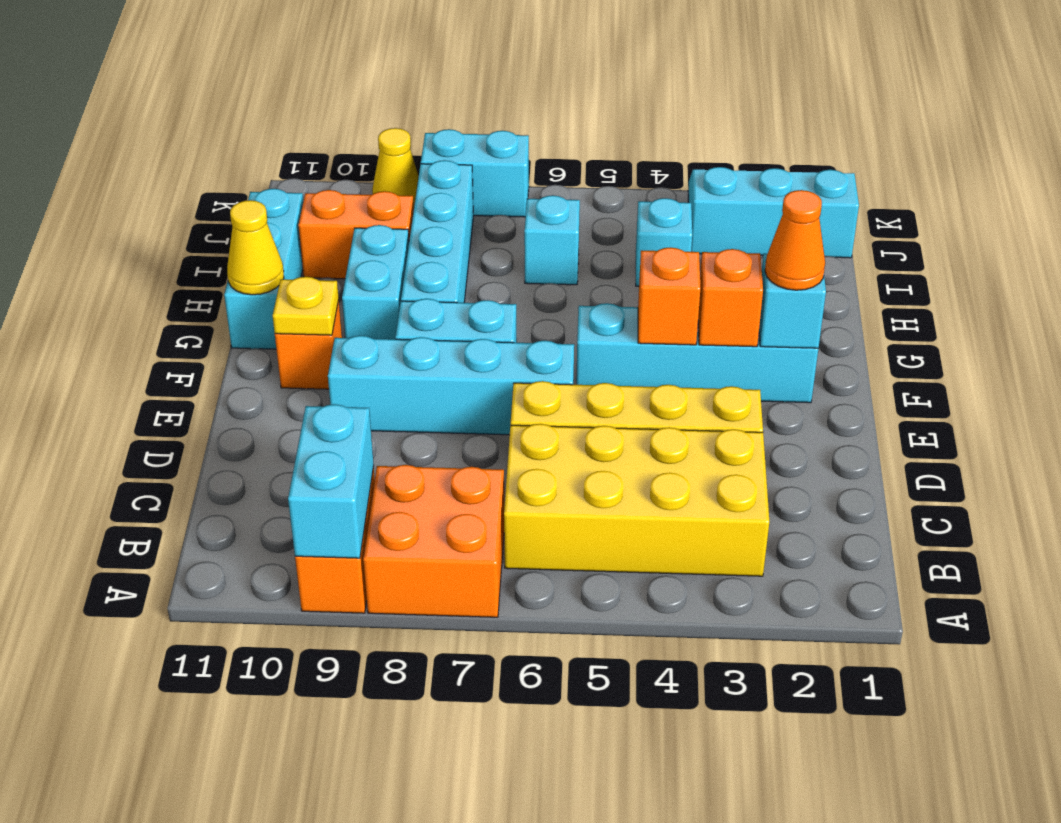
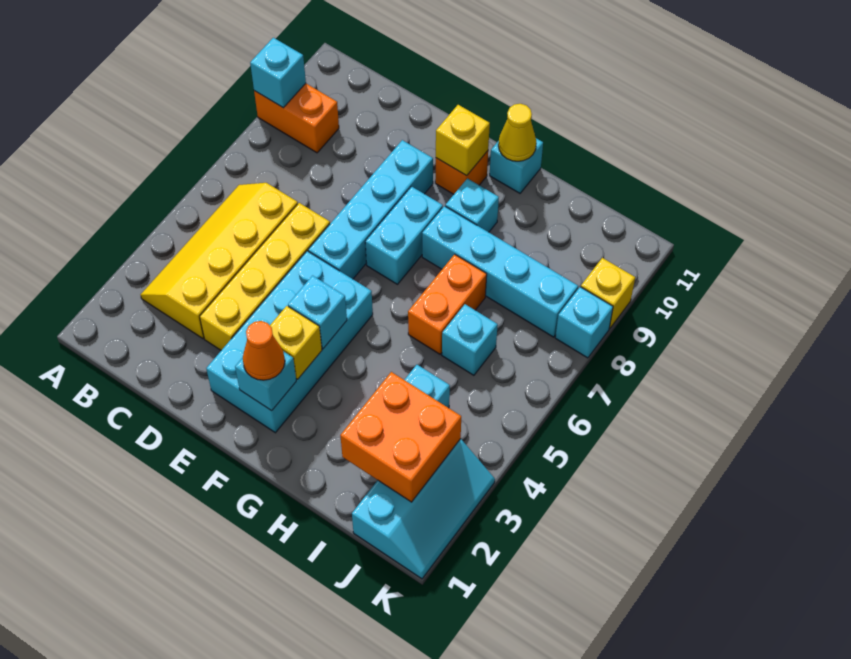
orange 2x2 brick [363,465,504,617] -> orange 2x2 brick moved to [340,372,461,502]
cyan 1x2 brick [288,404,374,558] -> cyan 1x1 brick [250,38,306,108]
yellow 2x4 brick [504,424,769,576] -> yellow 2x4 slope [141,183,298,339]
cyan 1x4 brick [576,303,818,403] -> cyan 2x4 brick [206,251,373,433]
orange 1x1 brick [698,249,763,347] -> yellow 1x1 brick [270,306,322,379]
orange 1x1 brick [638,247,700,345] -> cyan 1x1 brick [288,276,347,349]
yellow 1x1 plate [273,277,339,335] -> yellow 1x1 brick [436,105,490,176]
cyan 1x2 brick [342,225,409,339] -> cyan 1x1 brick [445,178,499,232]
cyan 1x3 brick [224,189,303,349] -> cyan 1x1 brick [490,138,543,193]
orange 1x2 brick [298,190,414,279] -> orange 1x2 brick moved to [408,254,487,354]
cyan 1x2 brick [421,129,529,217] -> cyan 1x1 brick [555,287,613,358]
yellow 1x1 cone [372,128,419,205] -> yellow 1x1 brick [581,258,635,328]

